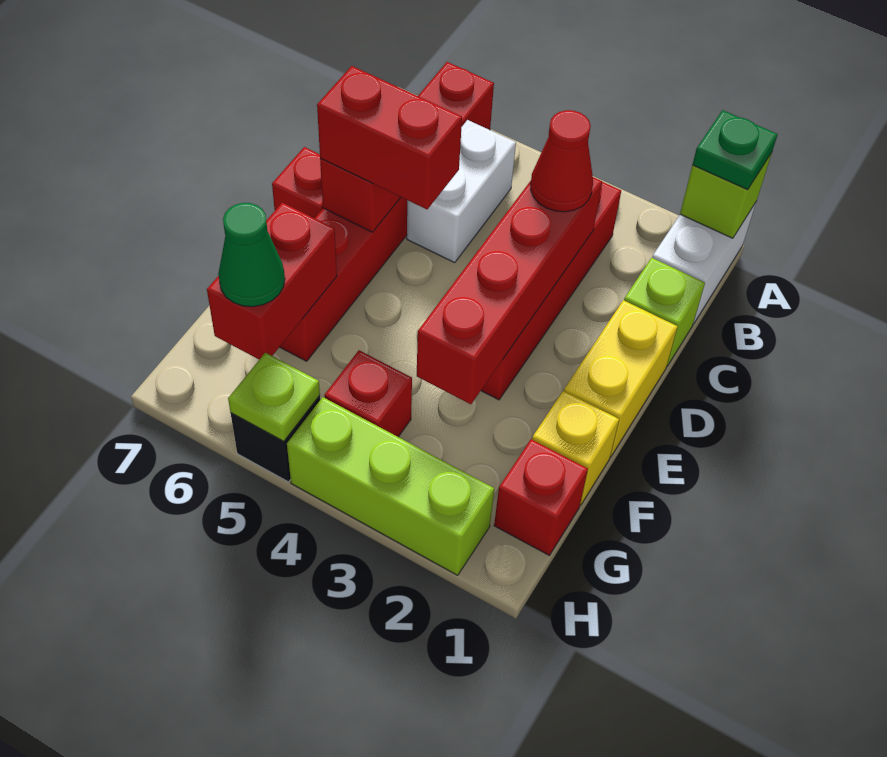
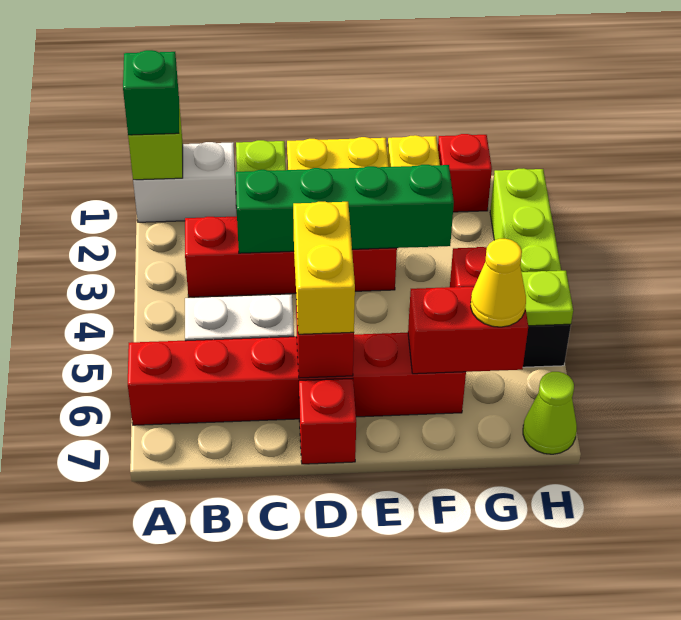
green 1x1 plate [693,110,778,190] -> green 1x1 brick [123,50,179,135]
red 1x4 brick [417,177,602,404] -> green 1x4 brick [236,165,454,253]
red 1x1 cone [531,110,593,212] -> none
red 1x2 brick [317,66,462,209] -> yellow 1x2 brick [293,202,355,334]
green 1x1 cone [218,203,285,307] -> yellow 1x1 cone [471,239,526,327]
none -> lime 1x1 cone [523,372,577,454]

